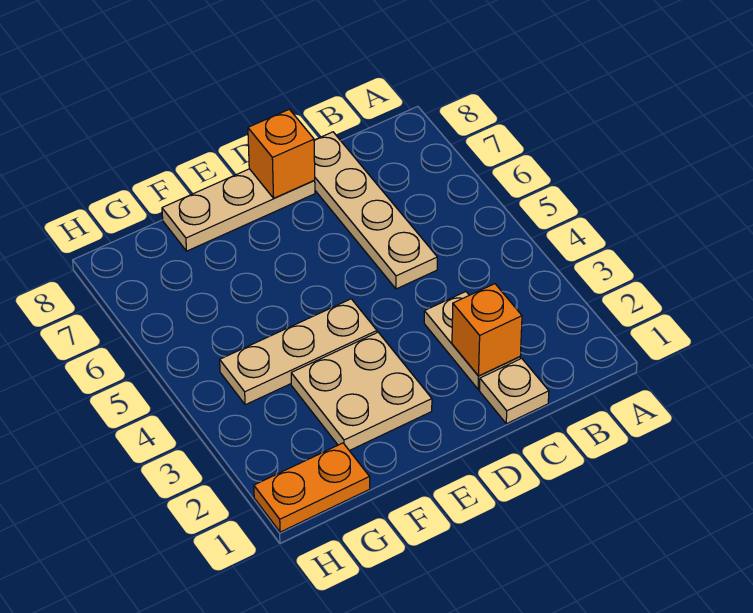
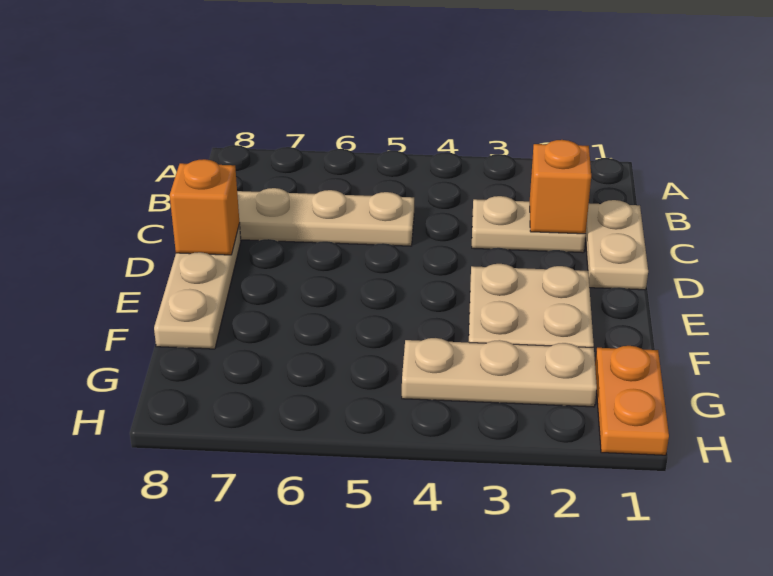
tan 1x1 plate [479,358,549,424] -> tan 1x2 plate [585,200,648,290]
tan 1x3 plate [220,299,377,405] -> tan 1x3 plate turned to [402,338,597,407]

